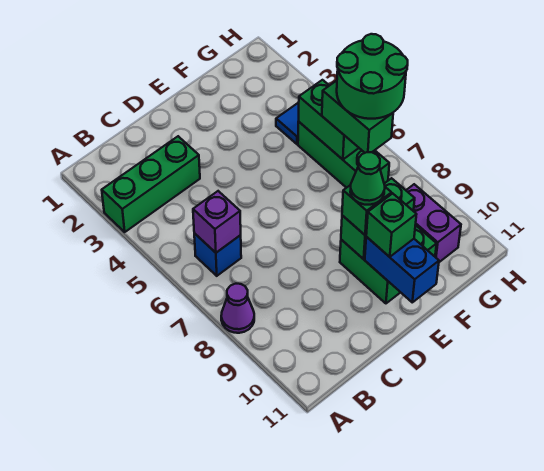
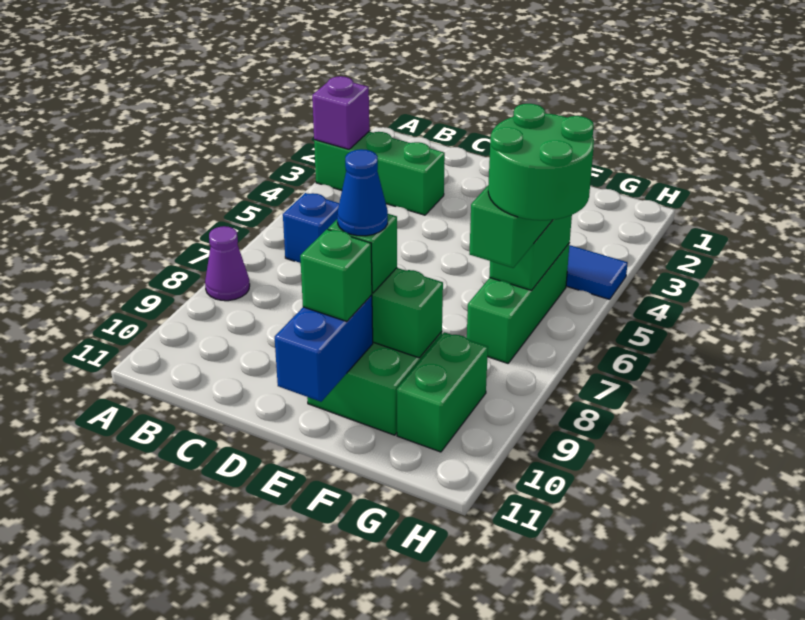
purple 1x1 brick [193,191,241,253] -> purple 1x1 brick moved to [312,76,369,149]
green 1x1 cone [350,152,385,205] -> blue 1x1 cone [337,149,388,236]
purple 1x2 brick [406,184,461,262] -> green 1x2 brick [397,332,488,452]

